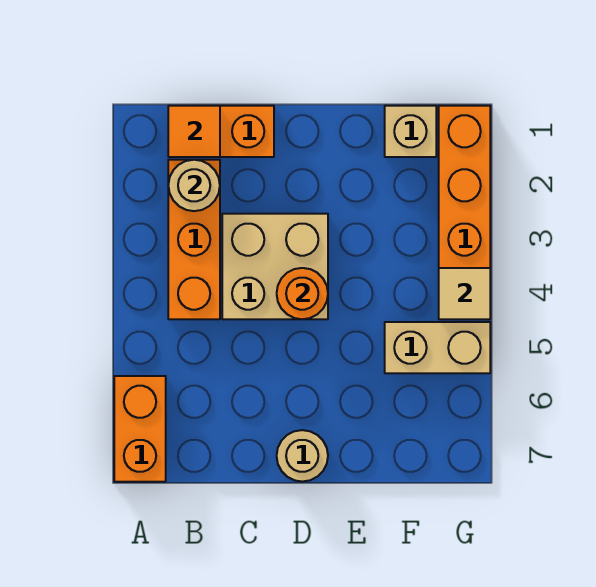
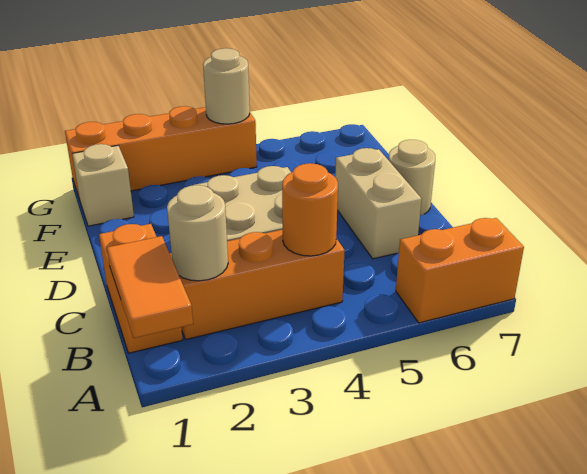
orange 1x1 tile [168,106,220,157] -> orange 1x2 tile [107,236,193,338]
orange 1x1 round brick [277,268,328,319] -> orange 1x1 round brick moved to [282,163,338,256]
tan 1x2 brick [385,322,490,373] -> tan 1x2 brick moved to [335,148,422,259]
tan 1x1 tile [439,268,490,319] -> tan 1x1 round brick [203,48,250,124]

